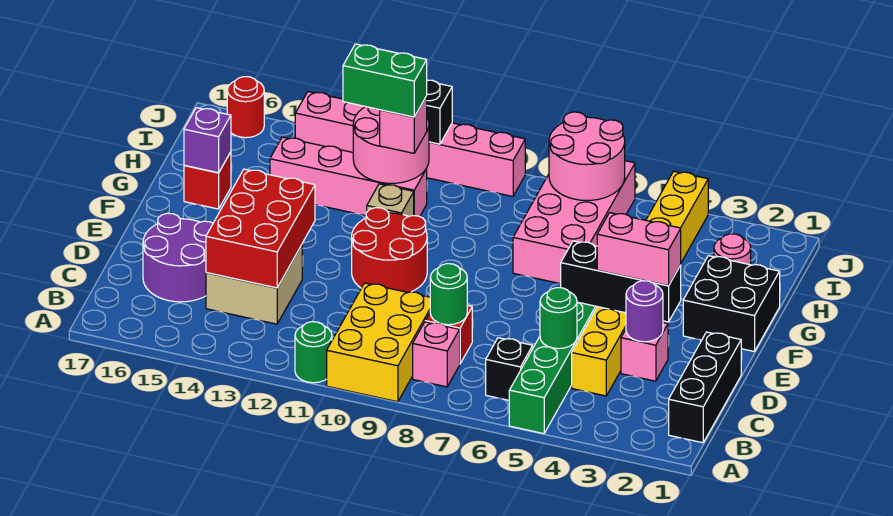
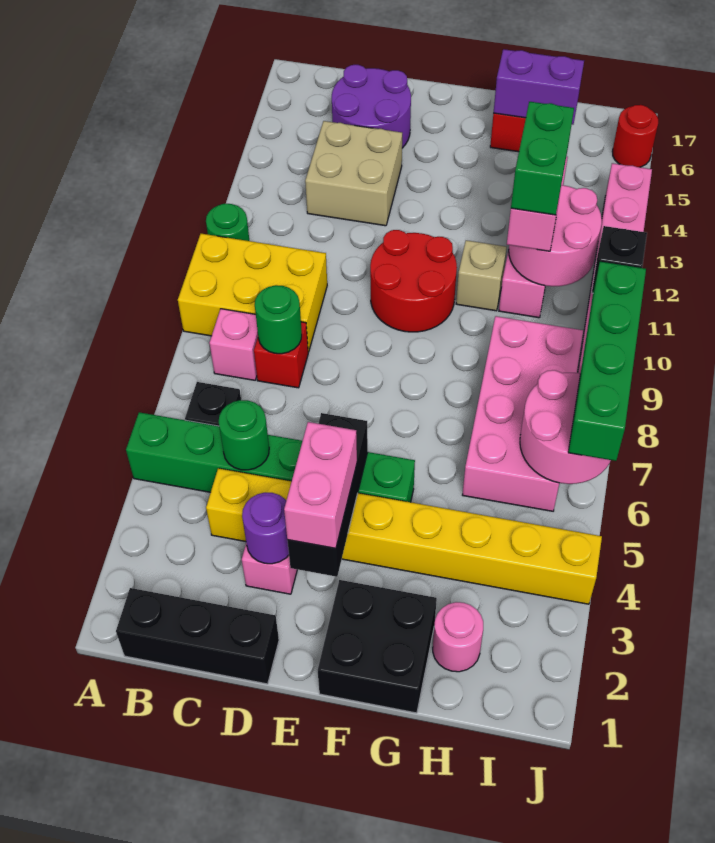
red 2x3 brick [206,169,315,288] -> none
pink 2x4 brick [513,161,635,284] -> pink 2x4 brick turned to [463,316,583,511]
purple 1x1 brick [184,108,231,173] -> purple 1x2 brick [494,49,584,125]
none -> green 1x4 brick [568,262,646,461]

